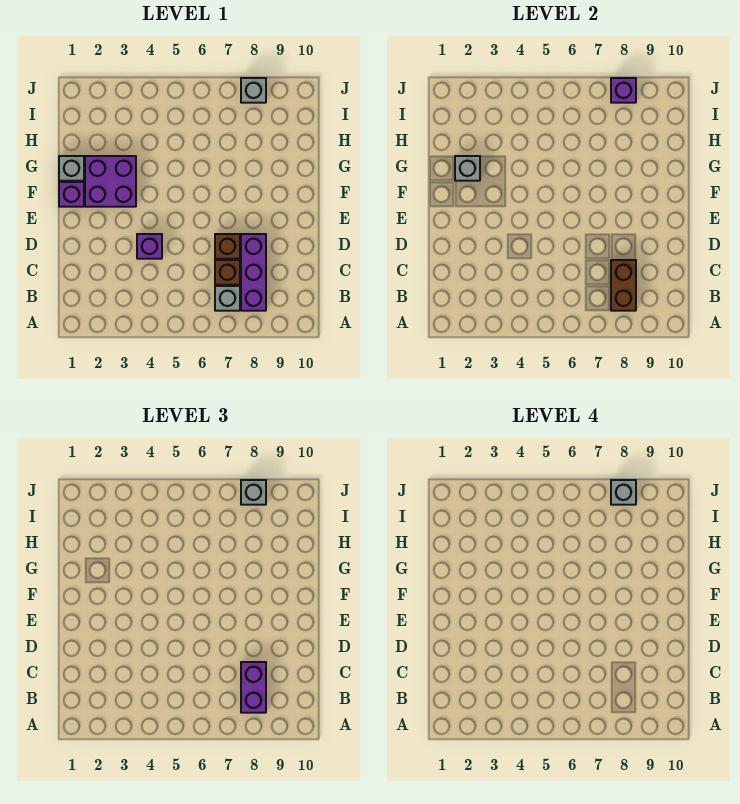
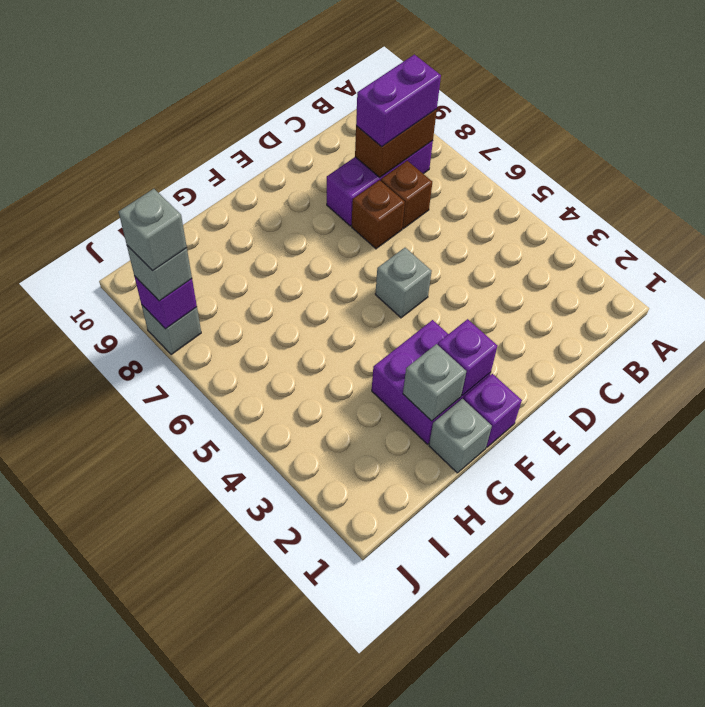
grey 1x1 brick [215,286,240,311] -> grey 1x1 brick moved to [375,248,432,318]
purple 1x1 brick [137,234,162,259] -> purple 1x1 brick moved to [438,319,498,395]

